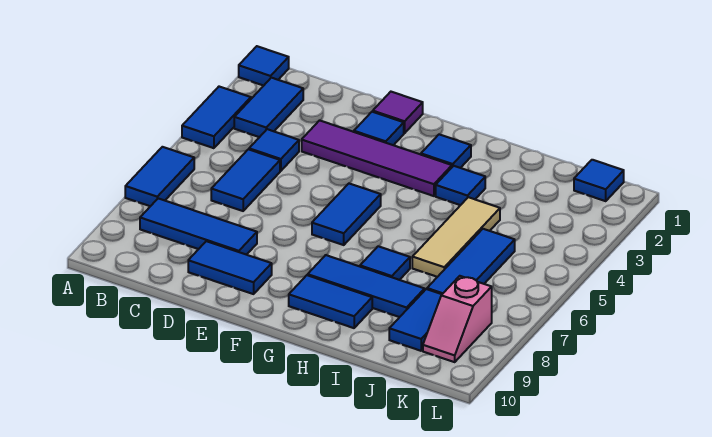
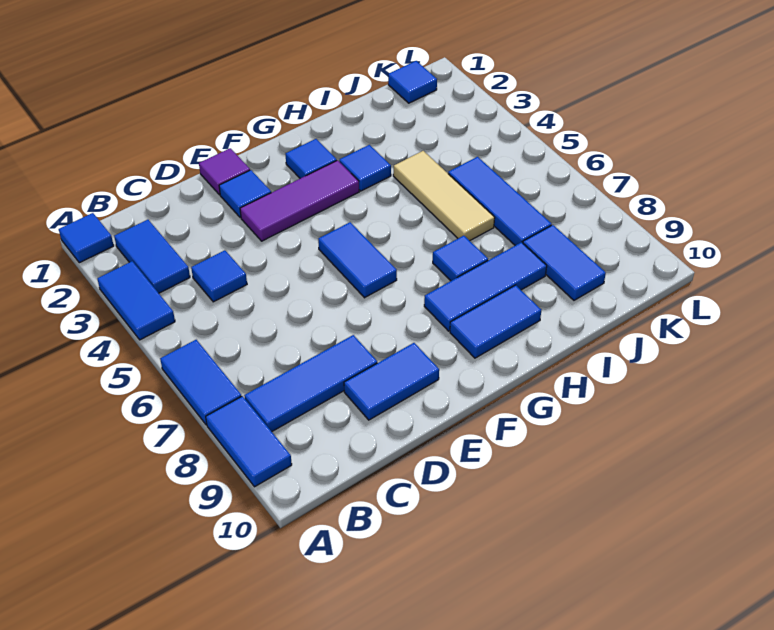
blue 1x2 tile [211,149,280,211] -> blue 1x2 tile moved to [206,396,292,487]
purple 1x4 tile [302,120,452,196] -> purple 1x3 tile [240,160,359,241]
pink 1x2 slope [423,276,492,362] -> none

